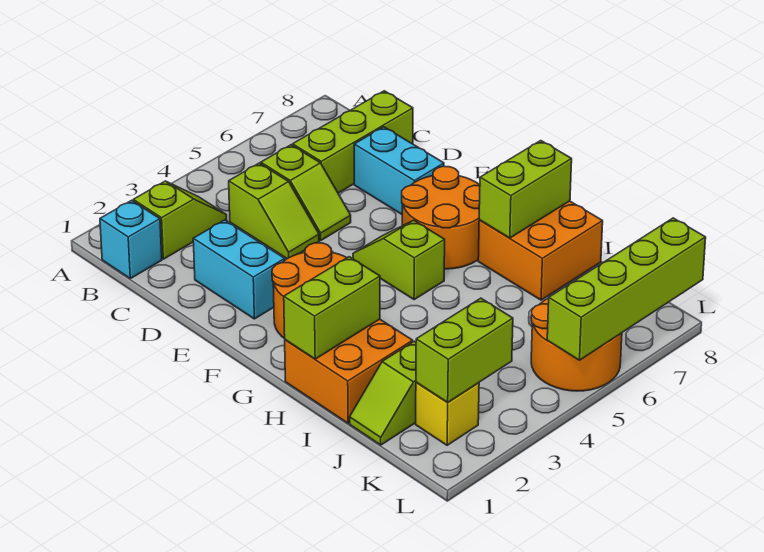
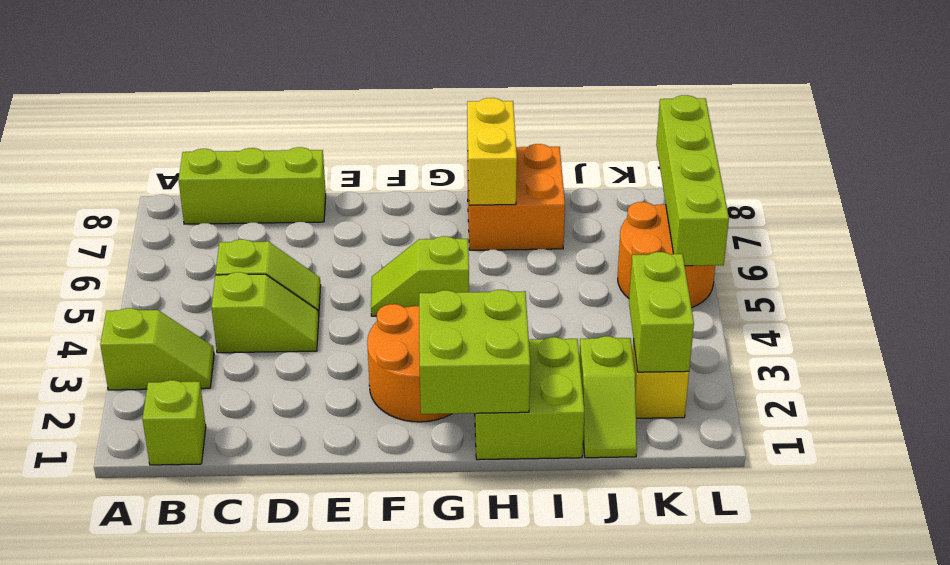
cyan 1x1 brick [100,200,162,279] -> lime 1x1 brick [142,380,206,465]
lime 1x2 slope [133,181,227,259] -> lime 1x2 slope turned to [100,308,214,390]
lime 1x3 brick [293,91,413,193] -> lime 1x3 brick turned to [178,147,326,224]
cyan 1x2 brick [193,220,285,319] -> none
cyan 1x2 brick [354,127,444,214] -> none
orange 2x2 round brick [402,166,480,269] -> none
orange 2x2 brick [285,319,413,423] -> lime 2x2 brick [475,337,584,460]
lime 1x2 brick [284,257,380,359] -> lime 2x2 brick [419,290,530,414]
lime 1x2 brick [479,141,572,238] -> yellow 1x2 brick [467,98,517,205]

